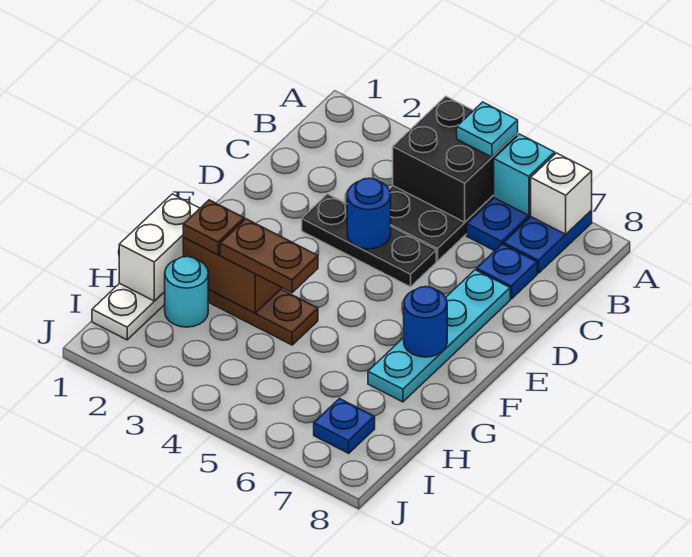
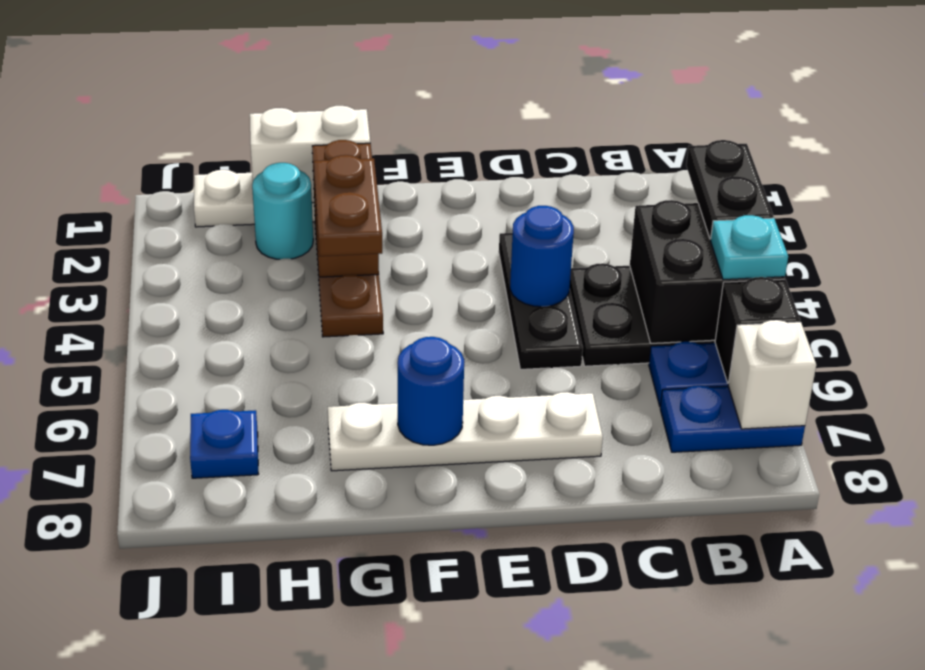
none -> black 1x2 plate [686,140,774,239]
cyan 1x1 brick [493,134,555,215] -> black 1x1 brick [715,277,800,383]
blue 1x1 plate [476,244,537,299] -> none
cyan 1x4 plate [368,270,510,402] -> white 1x4 plate [328,392,603,471]
brown 1x1 plate [183,200,244,255] -> none

